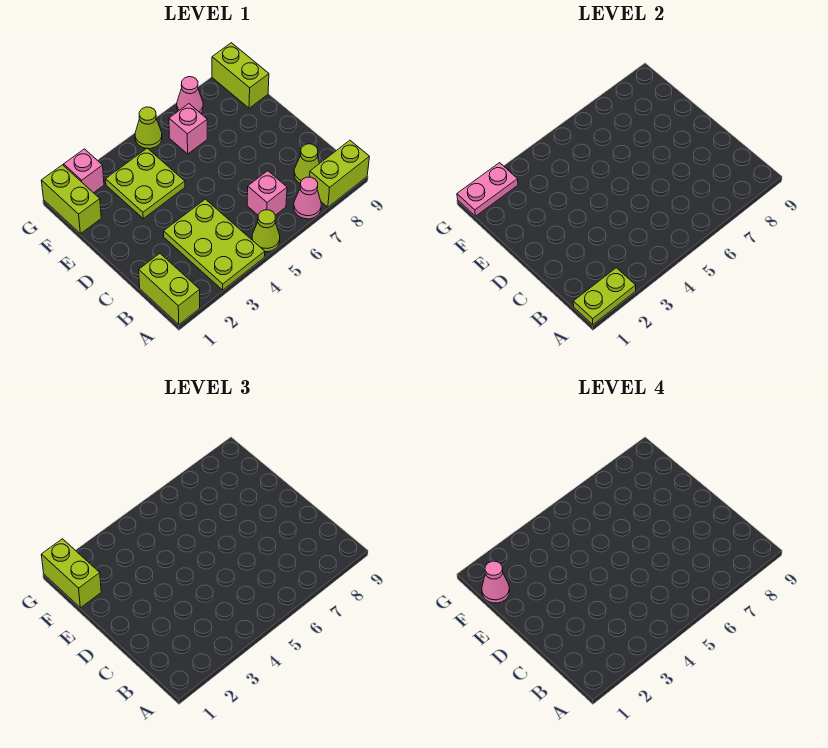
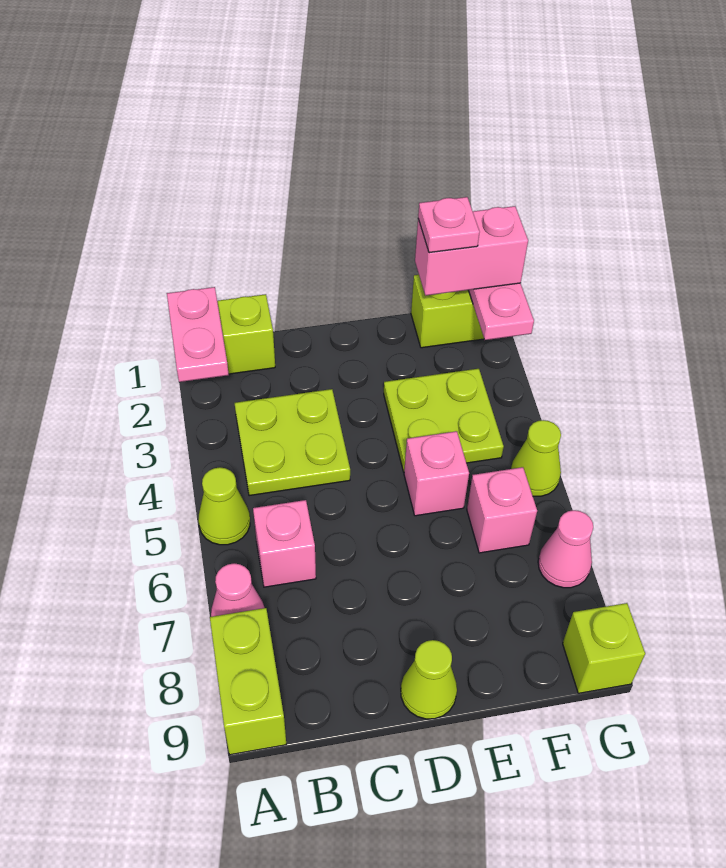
lime 1x2 plate [573,268,636,325] -> pink 1x2 plate [167,287,229,382]
lime 2x3 plate [164,199,265,290] -> lime 2x2 plate [235,389,350,496]
lime 1x1 cone [294,144,320,184] -> lime 1x1 cone moved to [401,640,457,719]
lime 1x2 brick [41,539,101,608] -> pink 1x2 brick [415,206,528,296]
pink 1x1 cone [482,561,510,603] -> pink 1x1 plate [418,197,480,253]
lime 1x2 brick [212,43,269,108] -> lime 1x1 brick [563,603,645,693]
pink 1x1 brick [64,149,104,193] -> pink 1x1 brick moved to [404,431,469,516]

